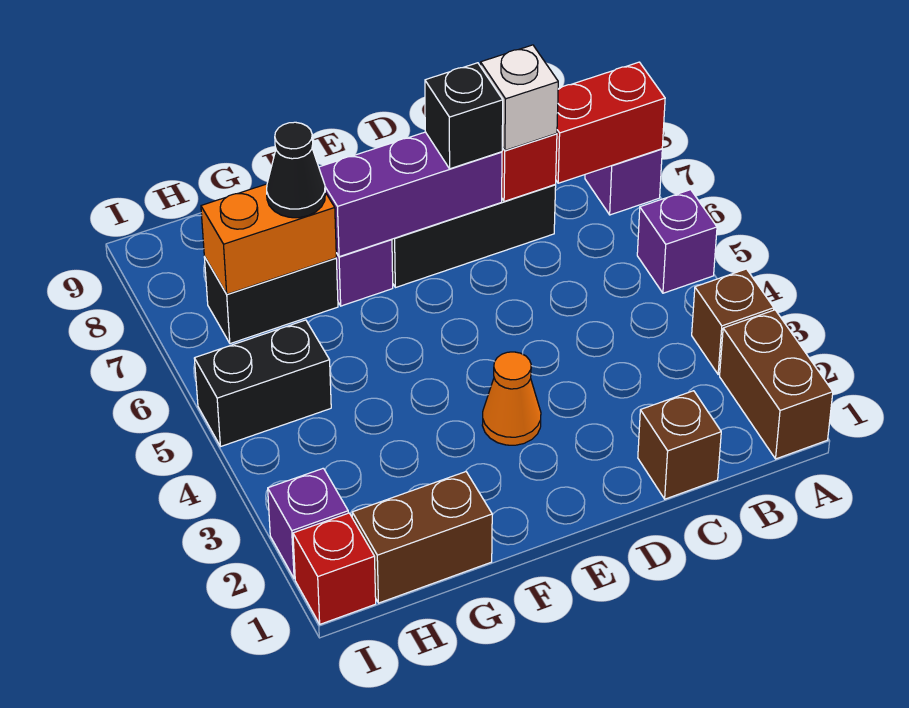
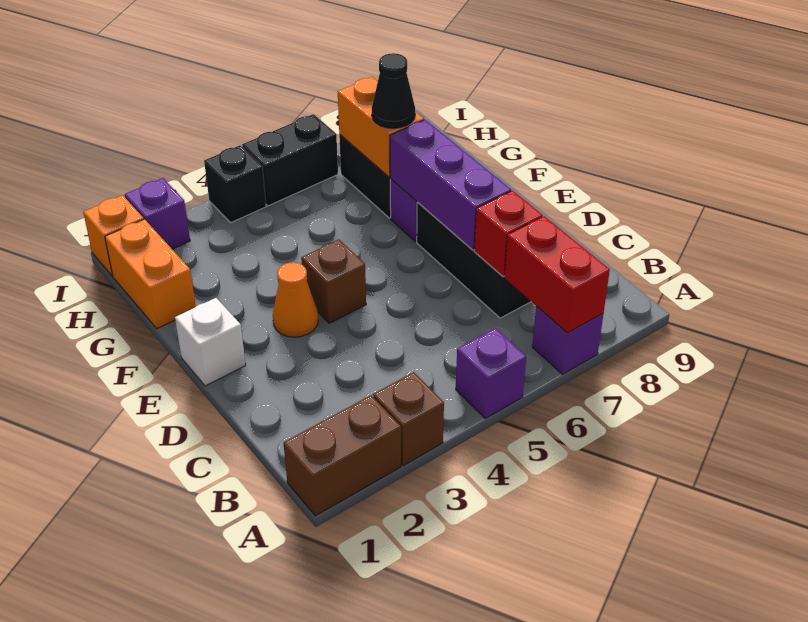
brown 1x1 brick [638,391,721,499] -> brown 1x1 brick moved to [301,239,366,323]
white 1x1 brick [480,45,558,150] -> white 1x1 brick moved to [175,298,246,386]
black 1x1 brick [425,63,503,169] -> black 1x1 brick moved to [204,145,266,222]
brown 1x2 brick [352,472,492,603] -> orange 1x2 brick [105,219,196,329]
black 1x2 brick [194,320,331,446] -> black 1x2 brick turned to [242,114,338,206]
red 1x1 brick [293,513,376,624] -> orange 1x1 brick [83,195,144,276]

